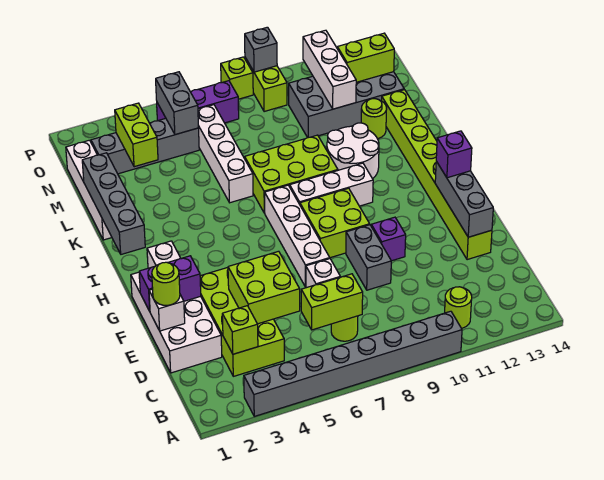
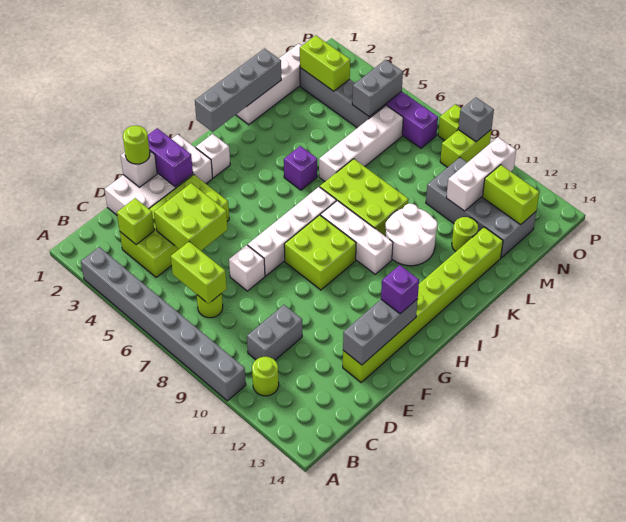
grey 1x2 brick [346,225,391,290] -> grey 1x2 brick moved to [247,305,302,360]
purple 1x1 brick [371,217,406,261] -> purple 1x1 brick moved to [284,146,317,190]
lime 1x2 brick [115,103,158,167] -> lime 1x2 brick turned to [300,36,350,91]

